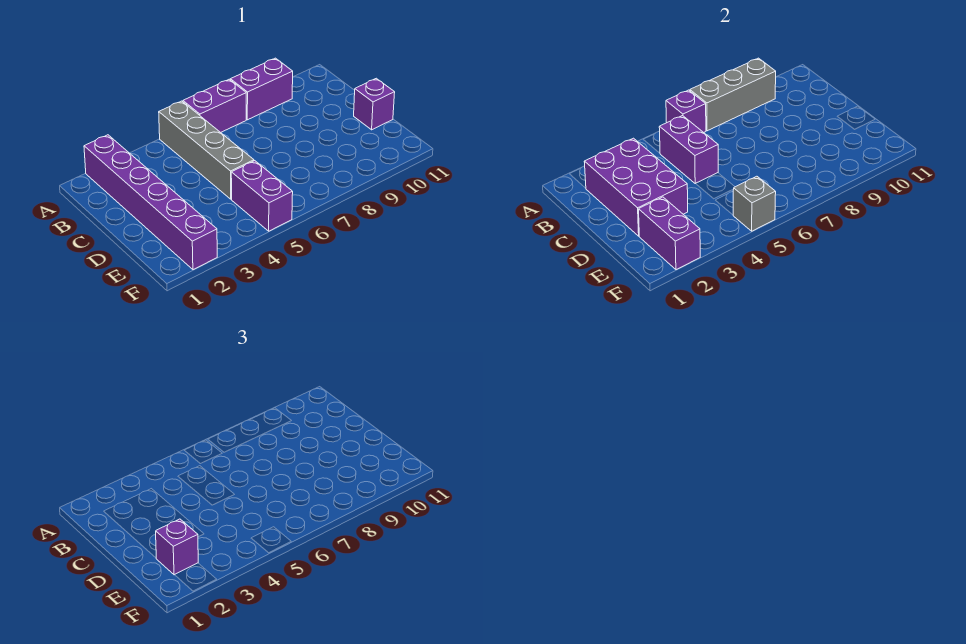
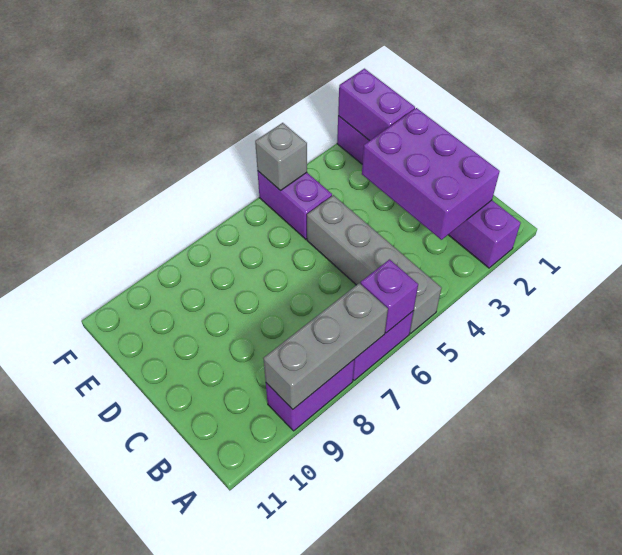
purple 1x2 brick [659,116,718,184] -> none
purple 1x1 brick [354,78,395,130] -> none
purple 1x1 brick [156,519,198,575] -> none

